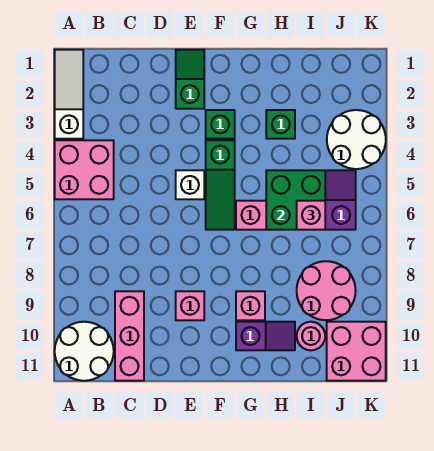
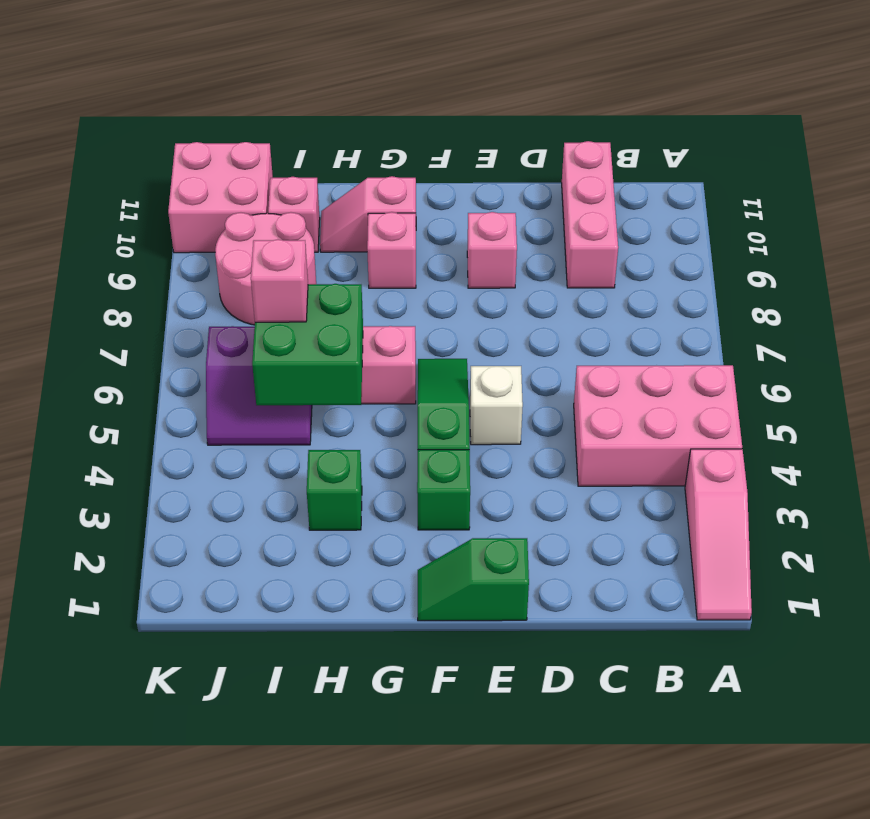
white 1x3 slope [55,50,83,139] -> pink 1x3 slope [685,449,752,620]
pink 2x2 brick [55,140,114,199] -> pink 2x3 brick [574,365,742,486]
white 2x2 round brick [55,322,114,381] -> none
green 1x2 slope [176,50,204,109] -> green 1x2 slope turned to [418,538,529,621]
purple 1x2 slope [236,322,295,350] -> pink 1x2 slope [320,176,416,252]
pink 1x1 round brick [297,322,325,350] -> pink 1x1 brick [268,177,320,252]
white 2x2 round brick [327,110,386,169] -> none

